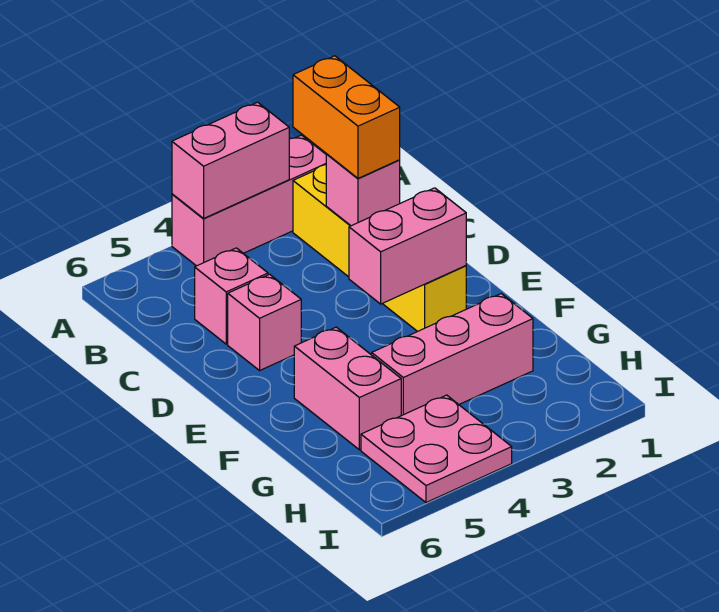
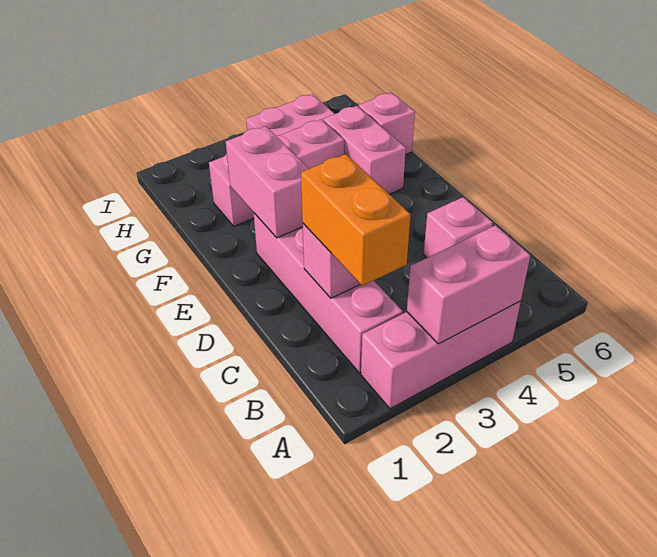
yellow 1x4 brick [293,165,466,332] -> pink 1x4 brick [254,213,403,373]
pink 1x1 brick [228,274,301,370] -> pink 1x1 brick moved to [359,93,415,155]
pink 1x2 brick [349,188,466,304] -> pink 1x2 brick turned to [226,126,309,238]

